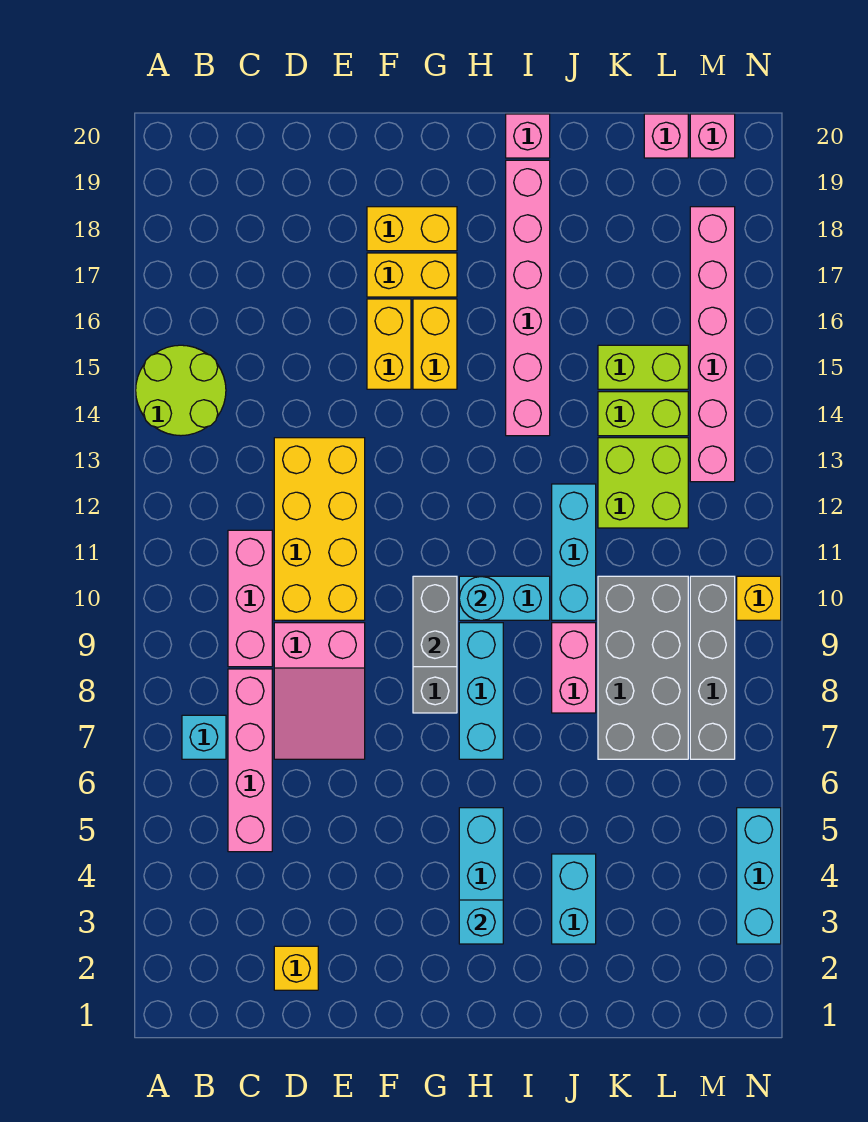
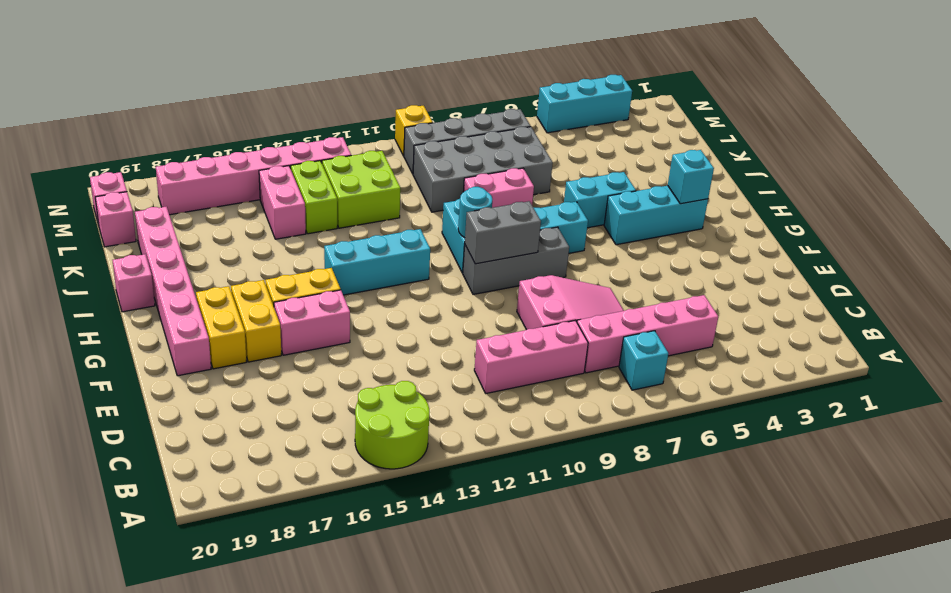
yellow 1x1 brick [274,946,318,990] -> none
yellow 2x4 brick [274,438,365,620] -> none
yellow 1x2 brick [367,299,411,389] -> pink 1x2 brick [274,290,350,355]
pink 1x6 brick [506,160,550,436] -> pink 1x6 brick turned to [135,207,211,376]
cyan 1x2 brick [552,854,596,944] -> cyan 1x2 brick moved to [564,172,636,228]
cyan 1x3 brick [552,484,596,620] -> cyan 1x3 brick moved to [324,229,430,295]
lime 1x2 brick [598,345,688,389] -> pink 1x2 brick [259,166,306,239]

